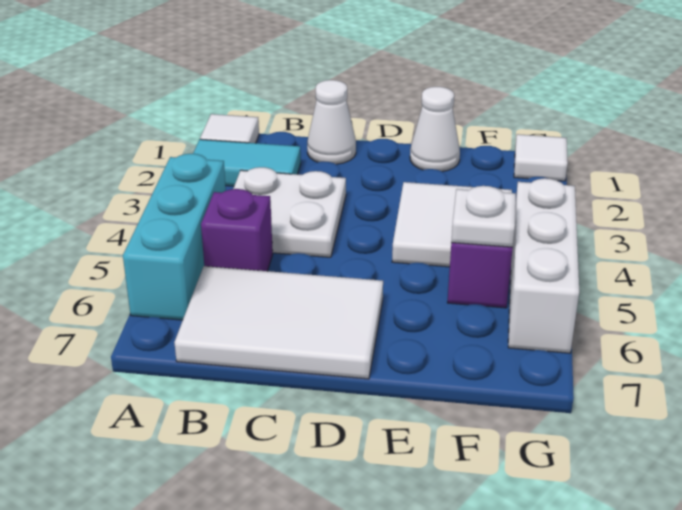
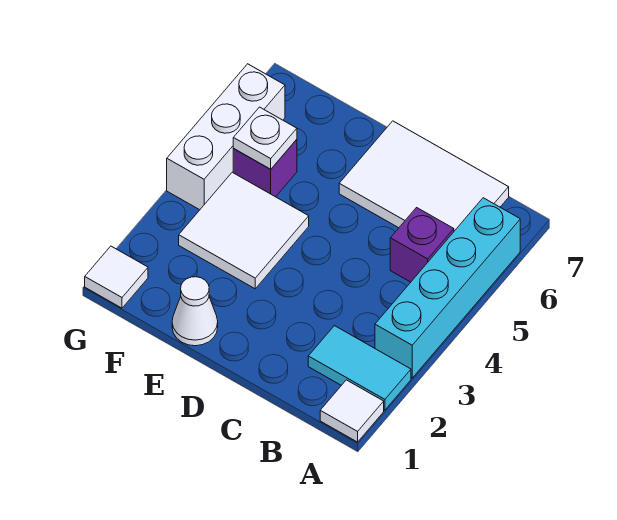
cyan 1x3 brick [123,154,226,320] -> cyan 1x4 brick [375,198,520,378]
white 2x2 plate [233,167,346,257] -> none
white 1x1 cone [307,80,356,164] -> none

